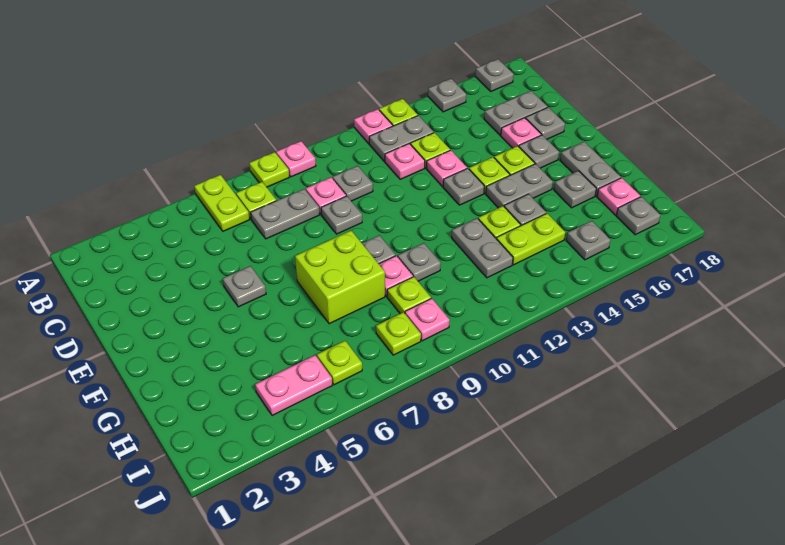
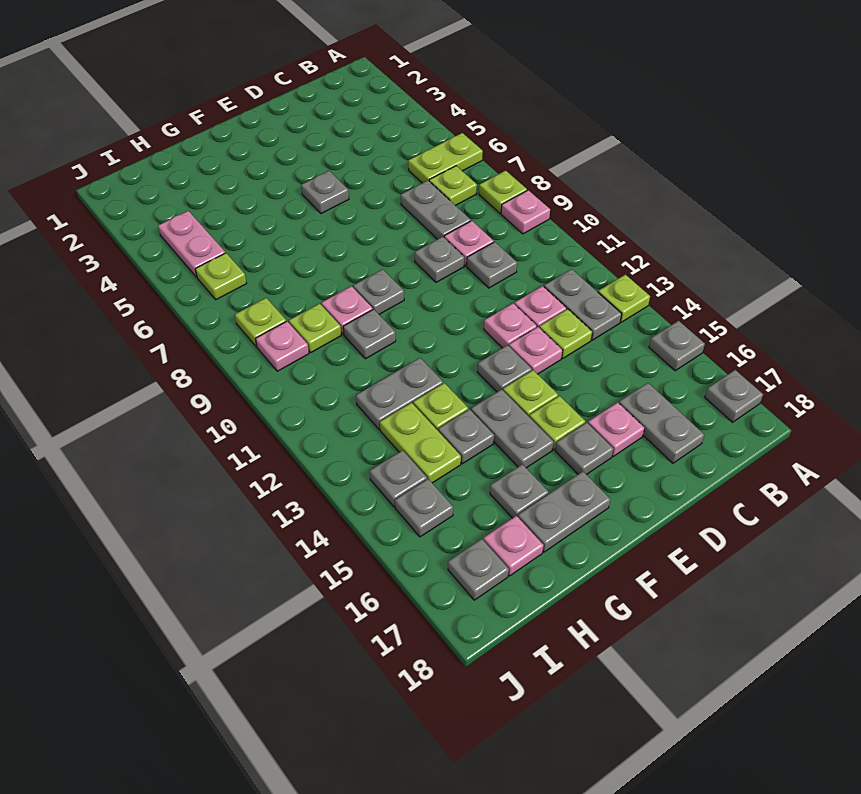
pink 1x1 plate [354,109,393,143] -> pink 1x1 plate moved to [484,303,537,348]
grey 1x1 plate [526,107,565,139] -> grey 1x1 plate moved to [370,450,427,507]
lime 2x2 brick [295,231,385,324] -> none

